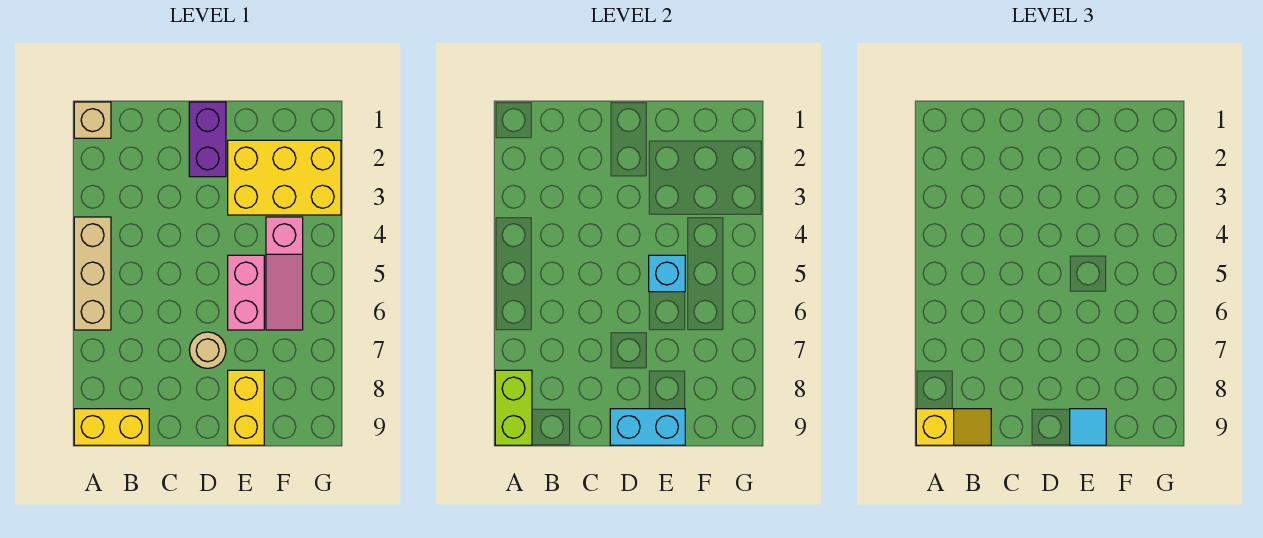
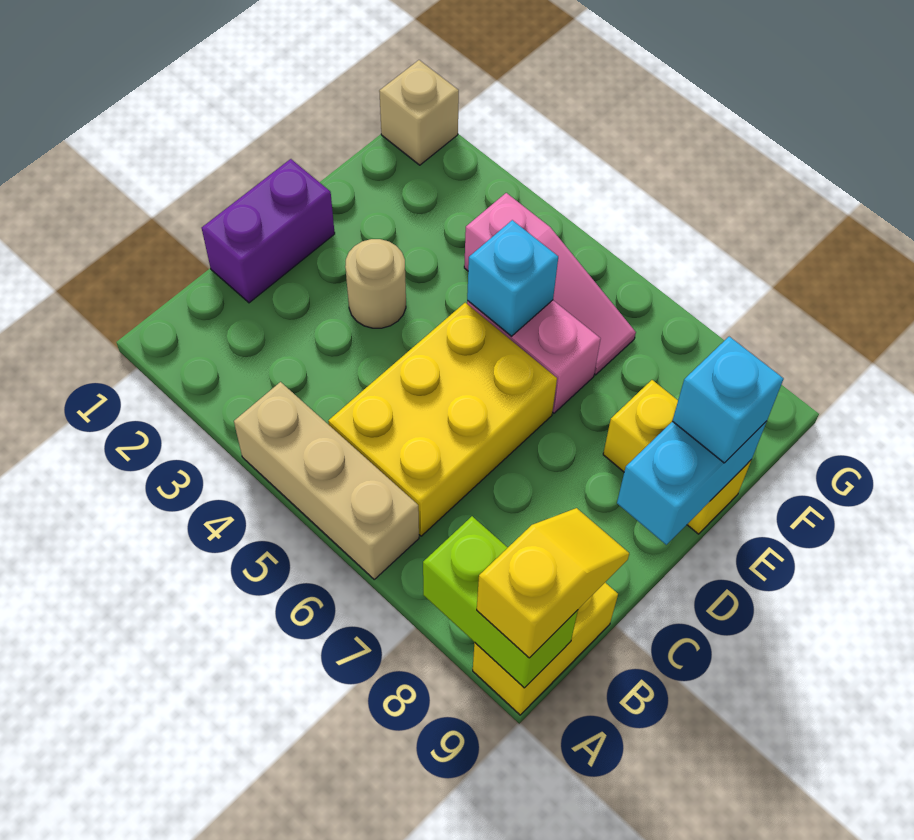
tan 1x1 brick [74,102,111,138] -> tan 1x1 brick moved to [379,60,459,165]
purple 1x2 brick [189,102,226,177] -> purple 1x2 brick turned to [202,159,335,303]
tan 1x1 round brick [189,332,226,368] -> tan 1x1 round brick moved to [345,239,406,328]
yellow 2x3 brick [228,140,341,215] -> yellow 2x3 brick moved to [328,303,557,536]
cyan 1x1 tile [1070,409,1106,445] -> cyan 1x1 brick [673,337,784,463]

